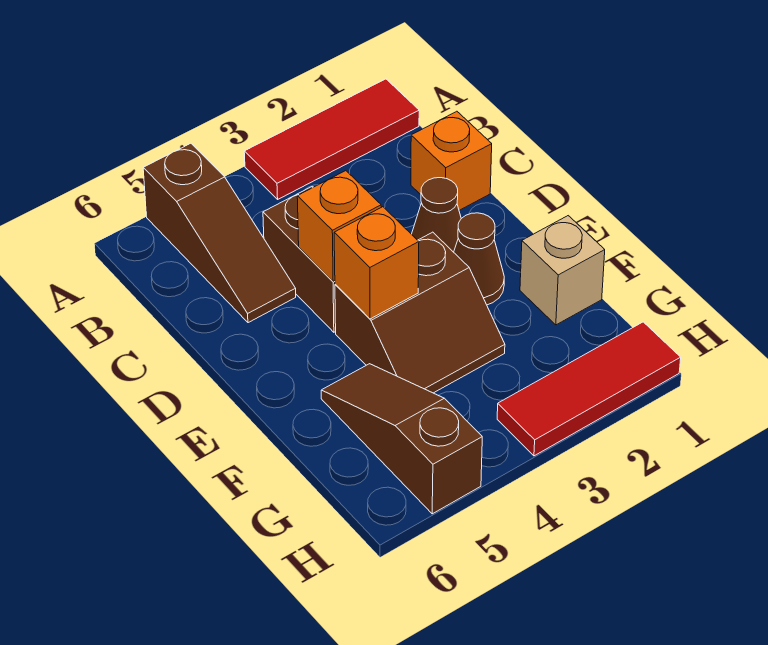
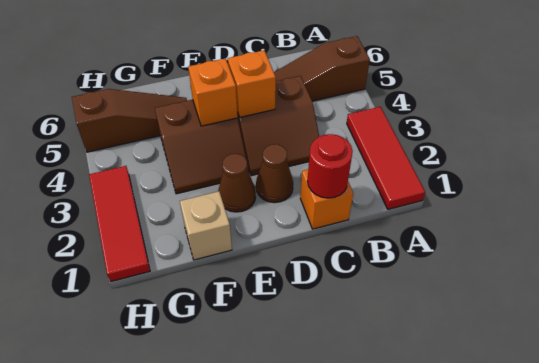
none -> red 1x1 round brick [308,134,353,198]
brown 2x2 slope [335,232,505,393] -> brown 2x2 slope turned to [155,100,249,194]

